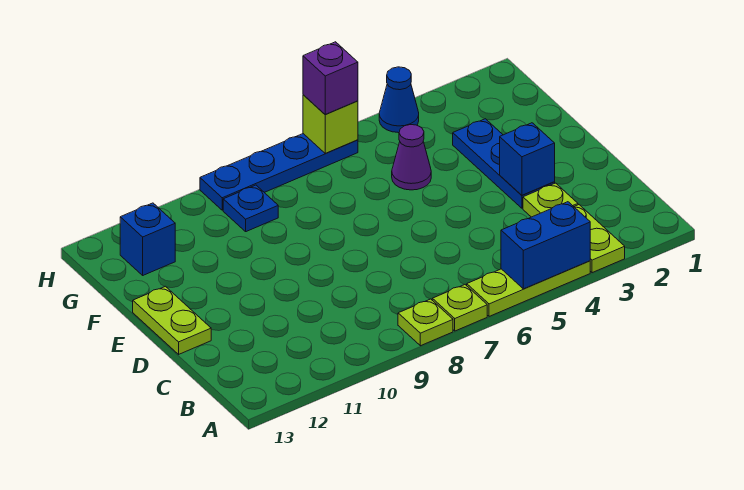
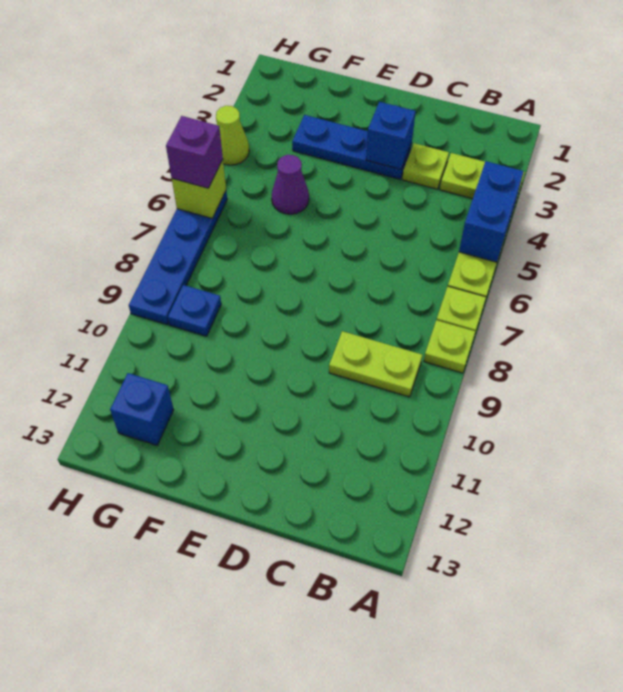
lime 1x2 plate [133,286,211,354] -> lime 1x2 plate moved to [329,331,422,397]
blue 1x1 cone [379,67,419,133] -> lime 1x1 cone [216,106,249,165]

